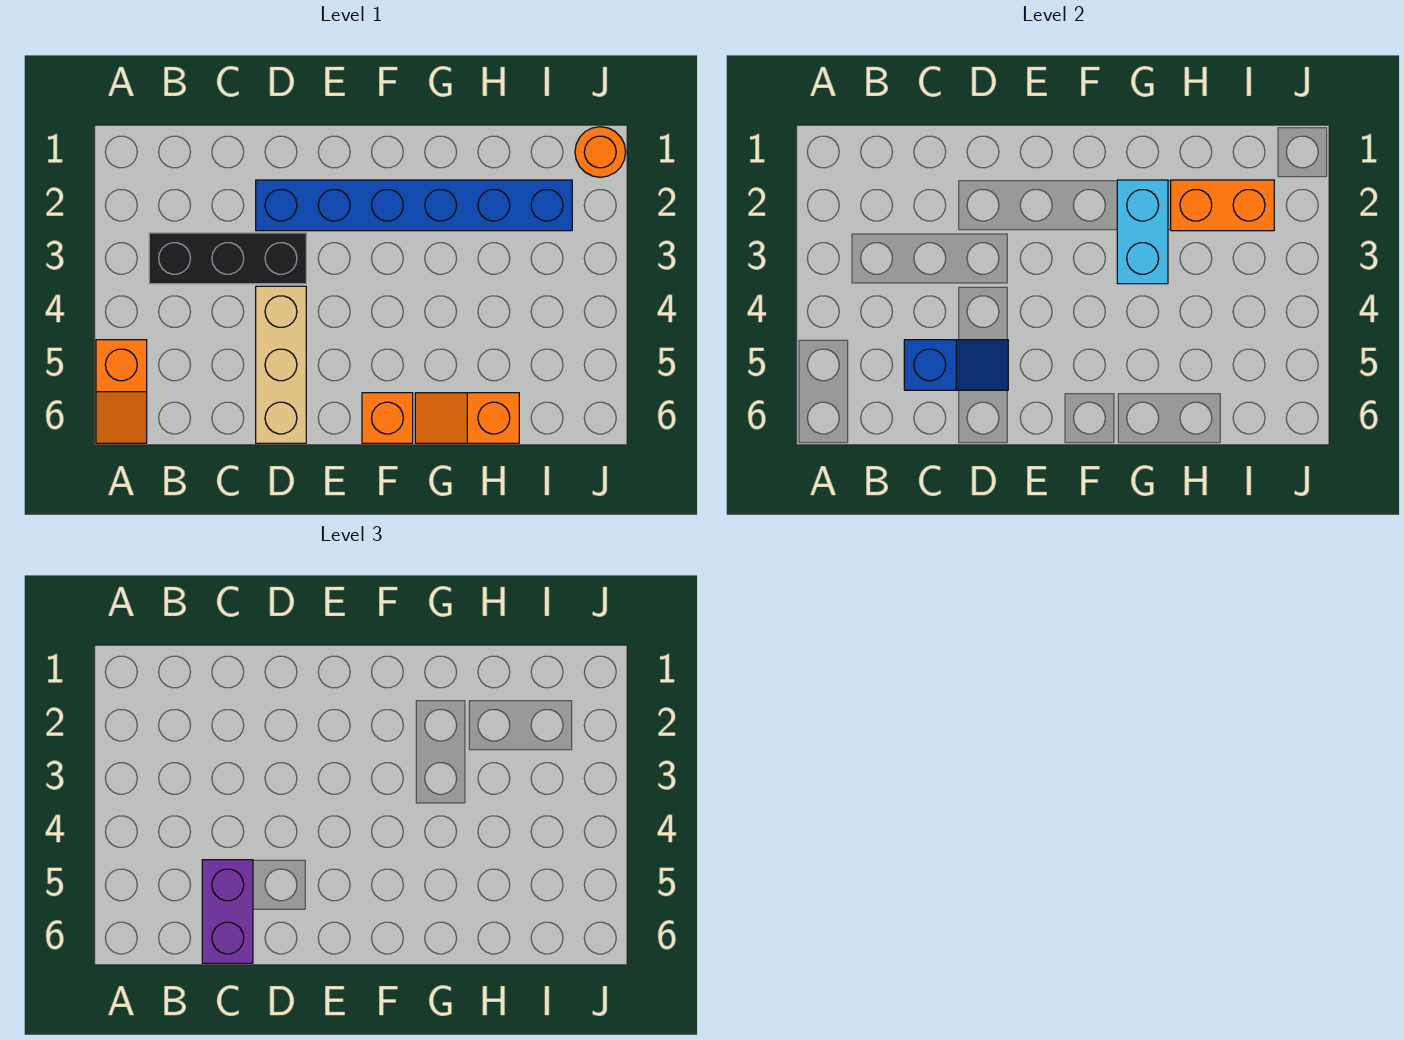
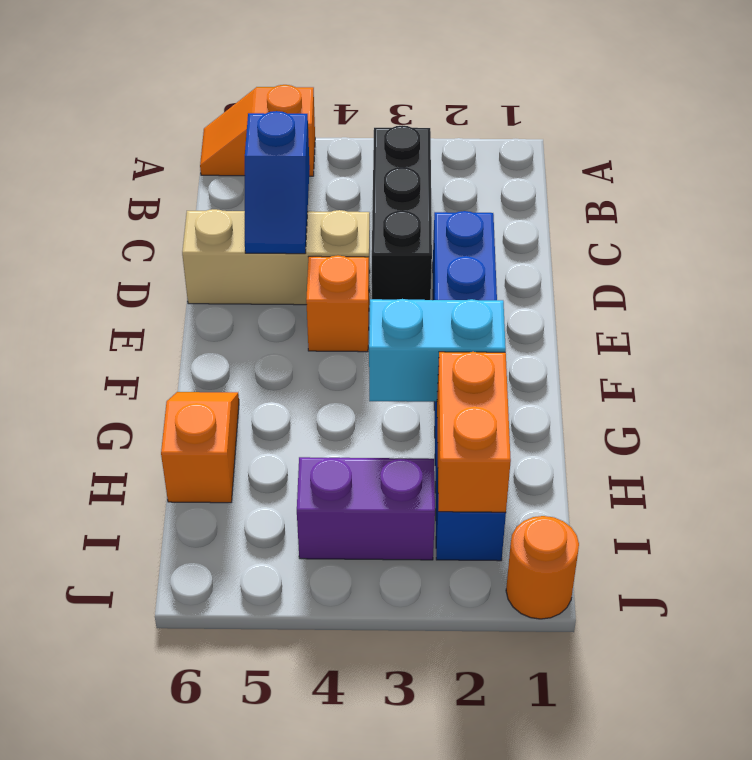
purple 1x2 brick [202,860,253,963] -> purple 1x2 brick moved to [297,457,435,560]
orange 1x1 brick [362,393,413,443] -> orange 1x1 brick moved to [306,255,369,352]

